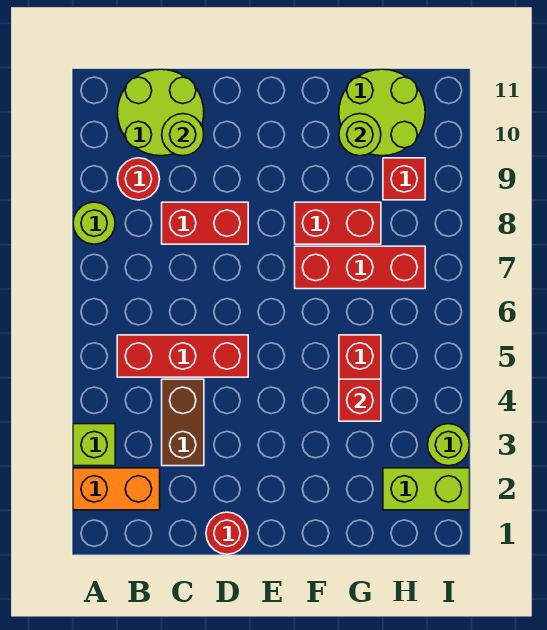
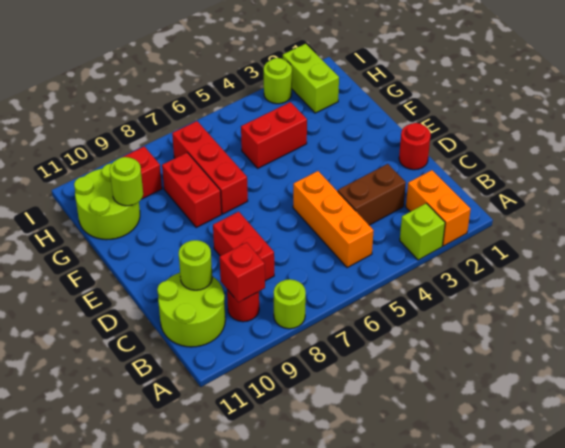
red 1x3 brick [117,335,248,377] -> orange 1x3 brick [293,171,374,268]
red 1x1 brick [339,379,381,421] -> red 1x1 brick moved to [220,242,265,302]

